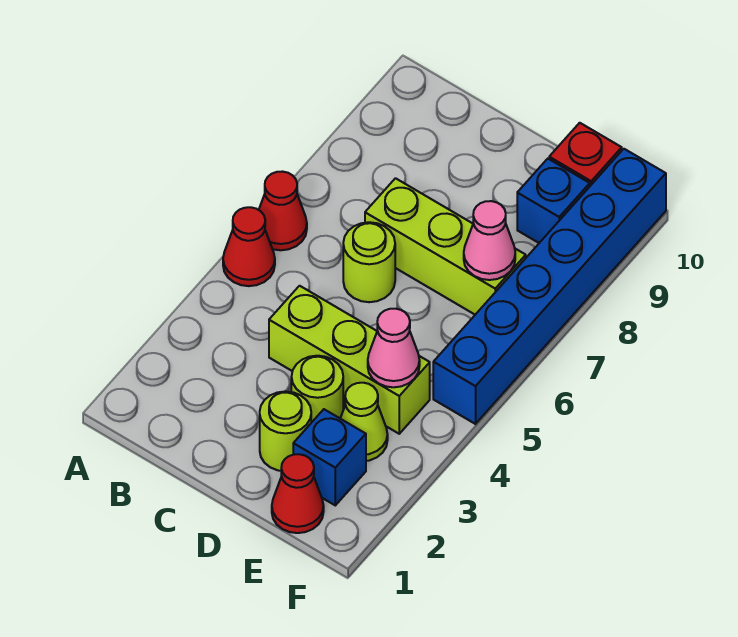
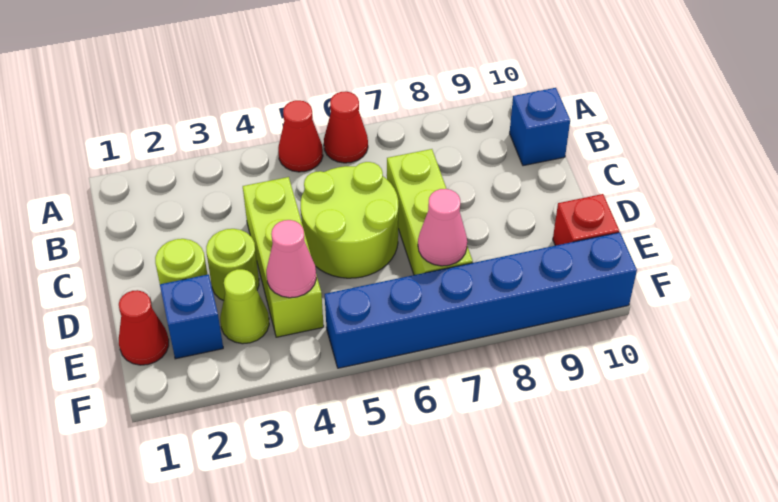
lime 1x1 round brick [343,222,395,302] -> lime 2x2 round brick [301,162,398,278]
blue 1x1 brick [517,159,590,243] -> blue 1x1 brick moved to [510,88,570,166]

